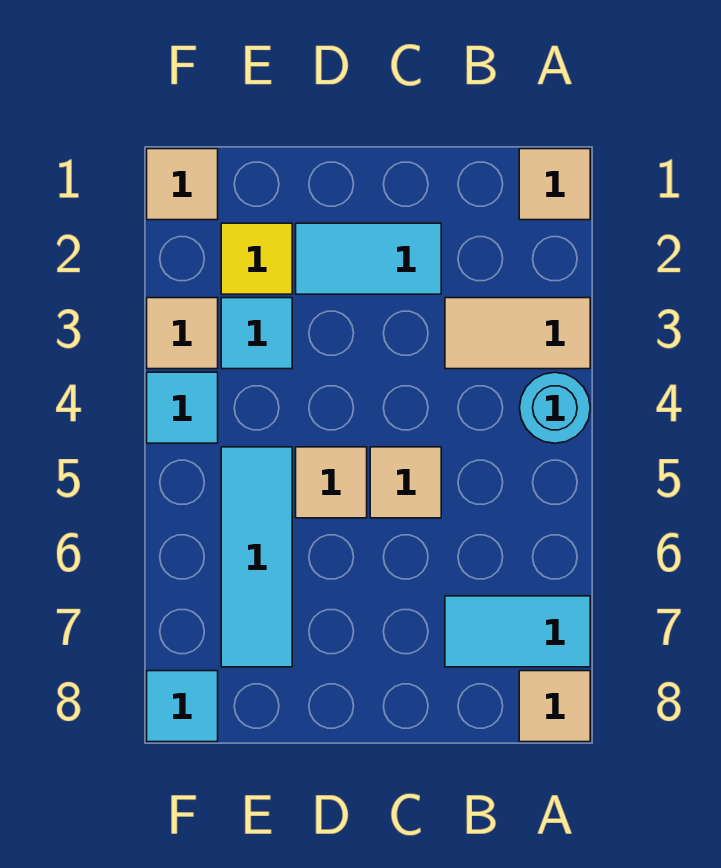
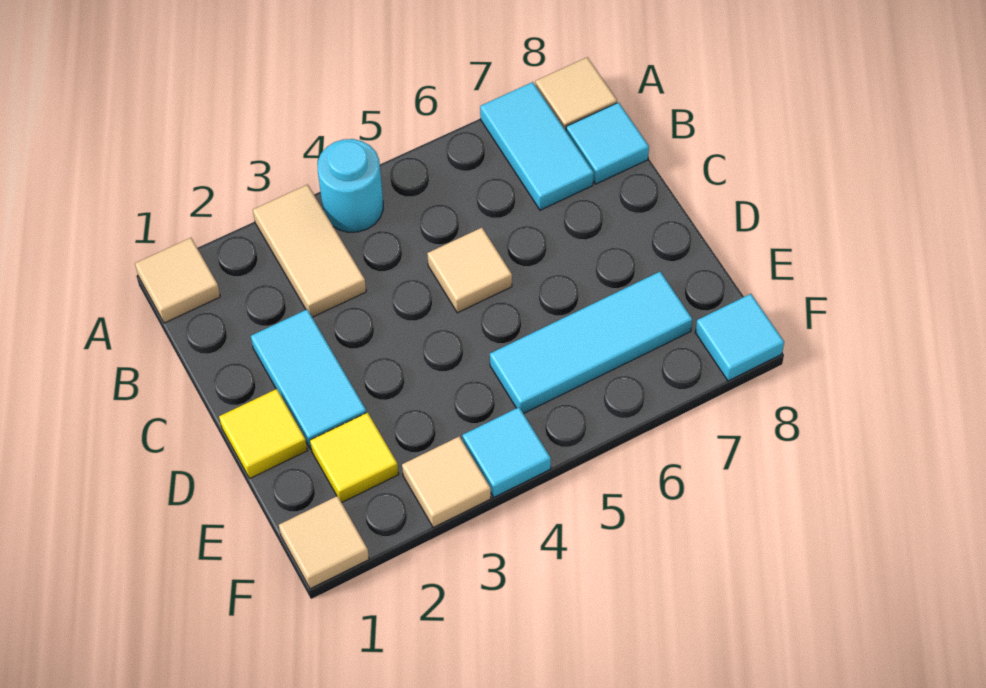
none -> yellow 1x1 tile [219,389,307,478]
tan 1x1 tile [296,447,367,518] -> none
cyan 1x1 tile [221,298,292,369] -> cyan 1x1 tile moved to [566,102,649,184]

